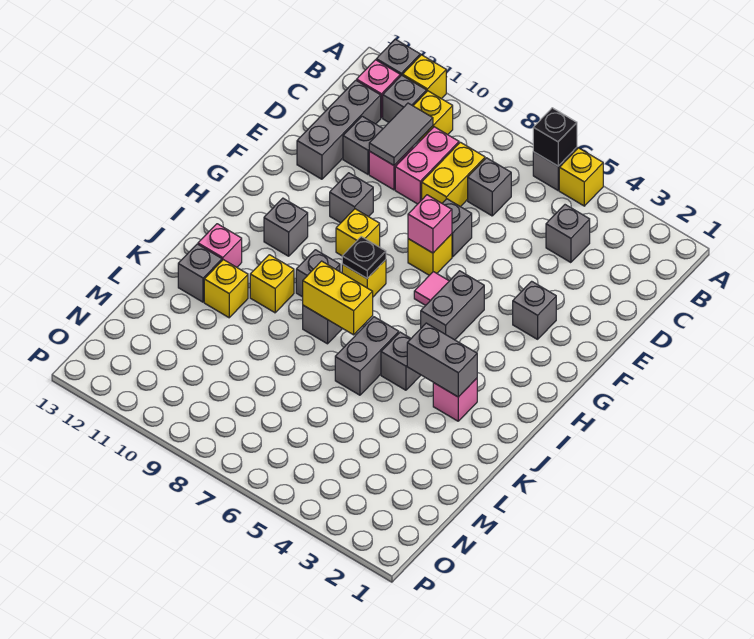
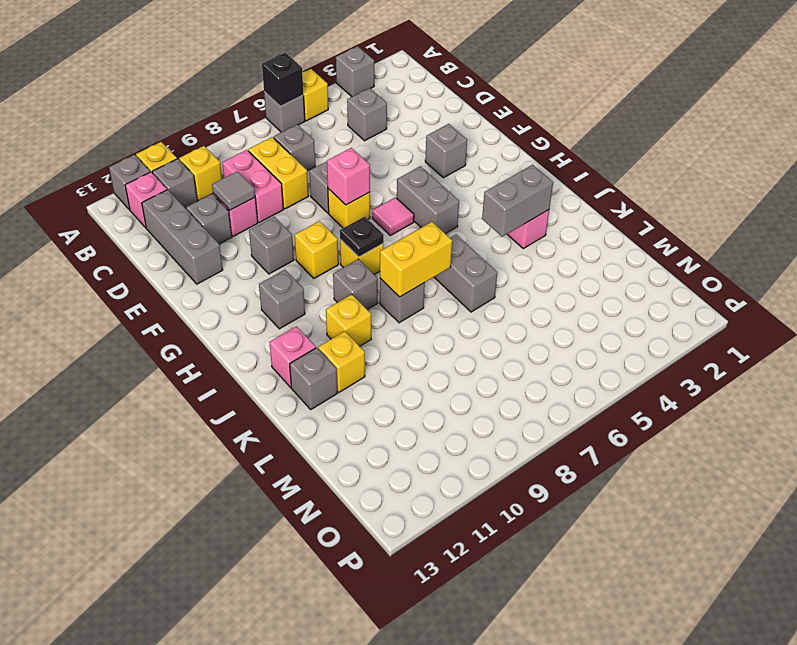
grey 1x2 tile [369,103,433,165] -> grey 1x1 tile [212,171,255,210]
grey 1x1 brick [381,332,421,390] -> grey 1x1 brick moved to [336,46,374,97]

